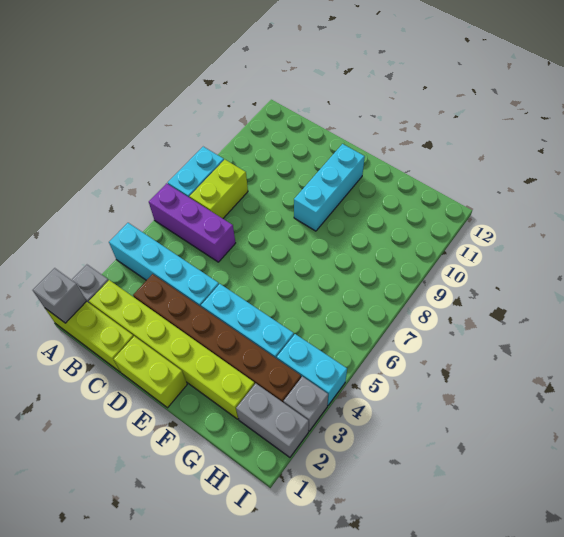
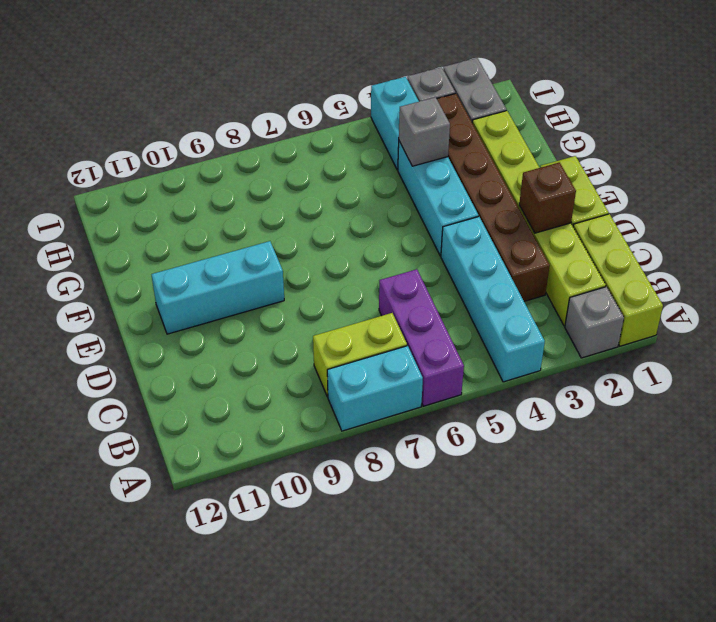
grey 1x1 brick [33,268,86,323] -> grey 1x1 brick moved to [399,97,450,166]
none -> brown 1x1 brick [519,162,576,233]

